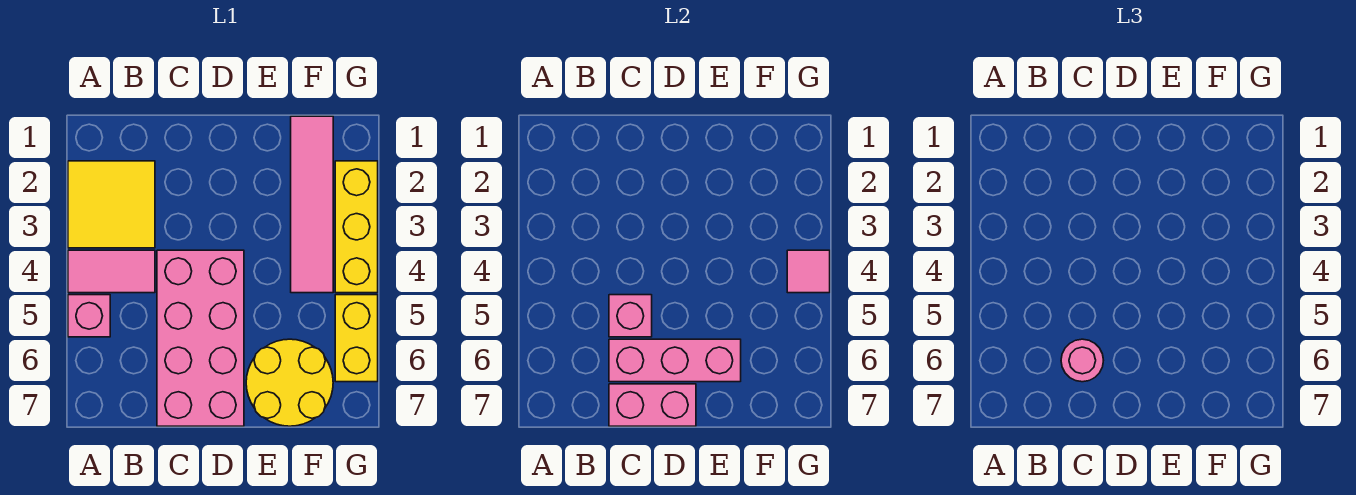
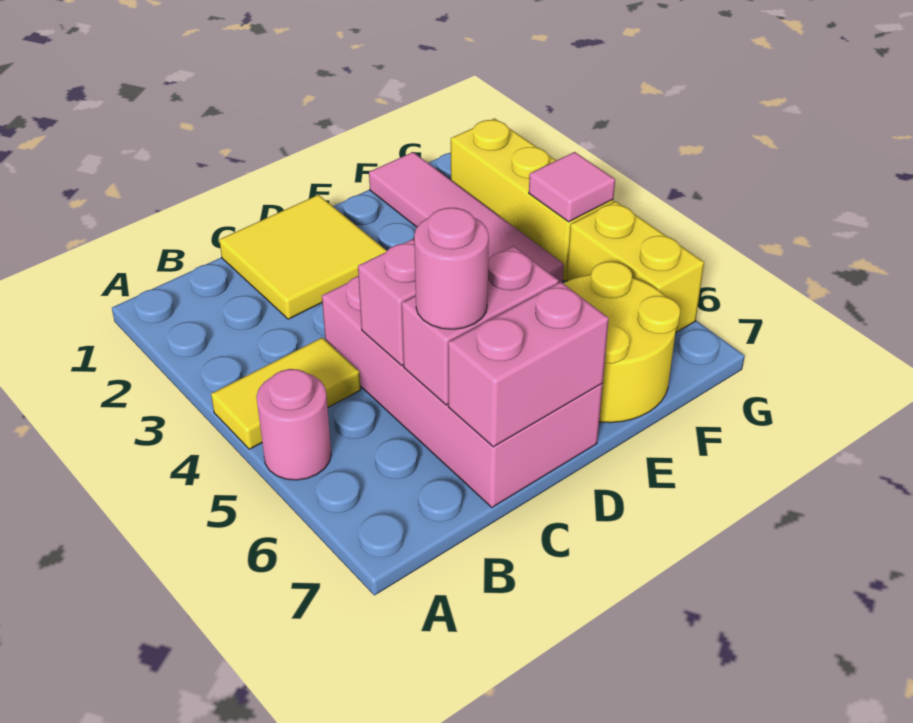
yellow 2x2 tile [68,161,155,248] -> yellow 2x2 tile moved to [219,195,387,319]
pink 1x2 tile [68,250,155,293] -> yellow 1x2 tile [211,337,361,449]
pink 1x1 brick [68,295,110,337] -> pink 1x1 round brick [256,369,331,480]
pink 1x3 brick [609,339,741,382] -> pink 1x2 brick [402,246,559,405]

